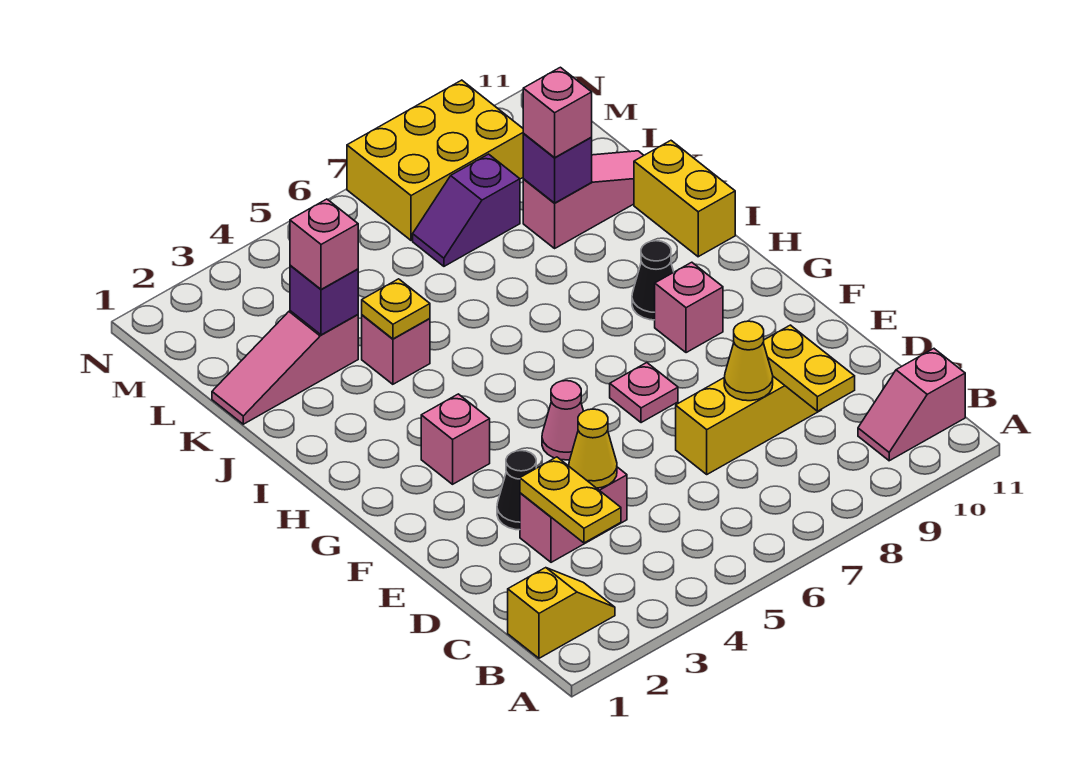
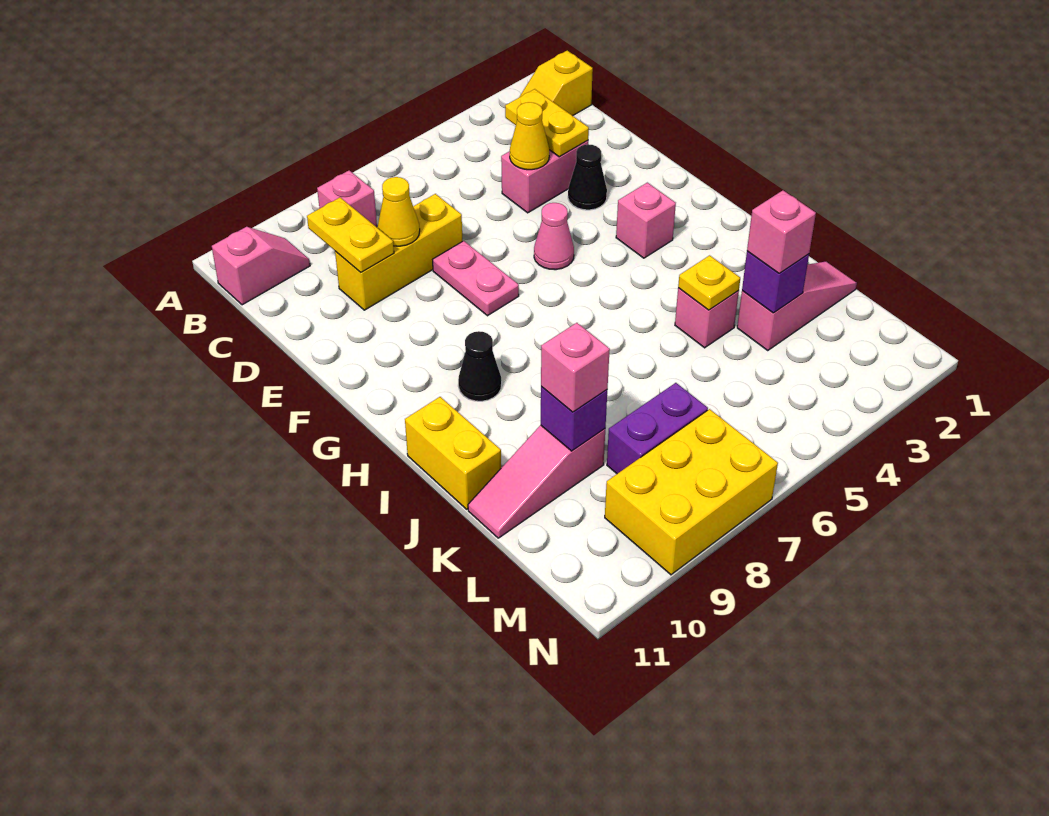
pink 1x1 plate [610,363,678,423] -> pink 1x2 plate [433,241,519,316]
pink 1x1 brick [655,262,723,353] -> pink 1x1 brick moved to [317,170,377,227]
purple 1x2 slope [413,154,520,266] -> purple 1x2 brick [607,383,708,474]

